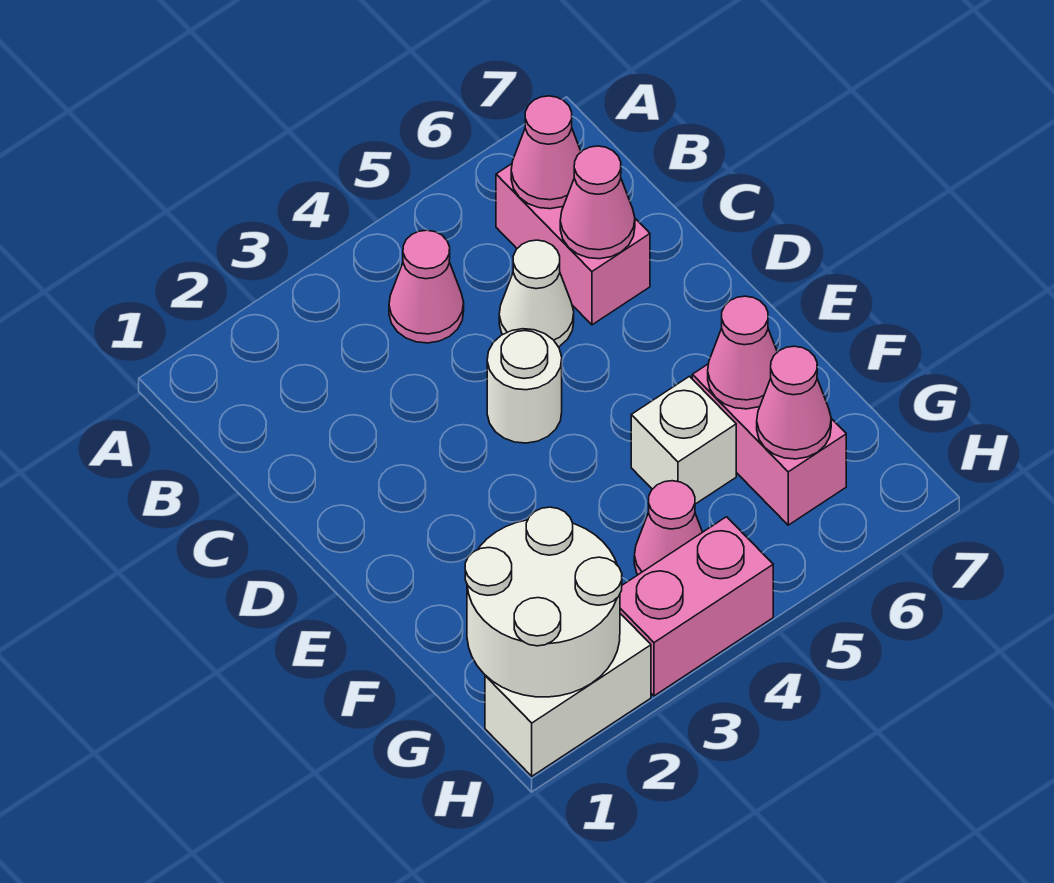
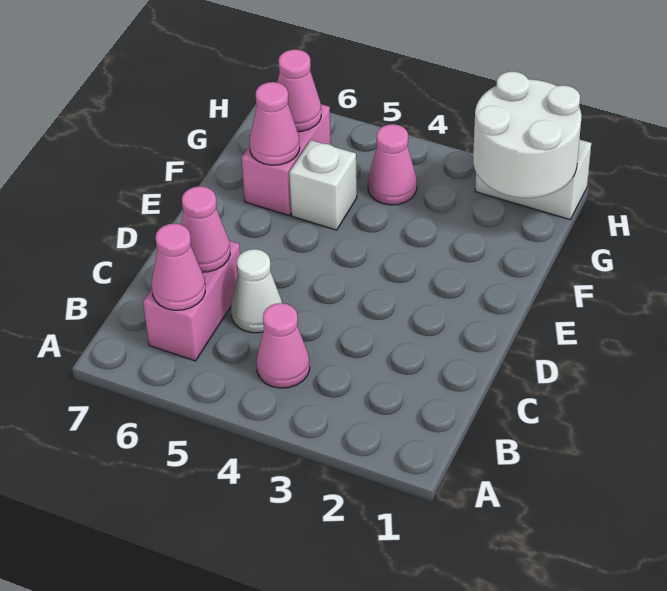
white 1x1 round brick [487,329,562,443] -> none
pink 1x2 brick [620,517,773,696] -> none

